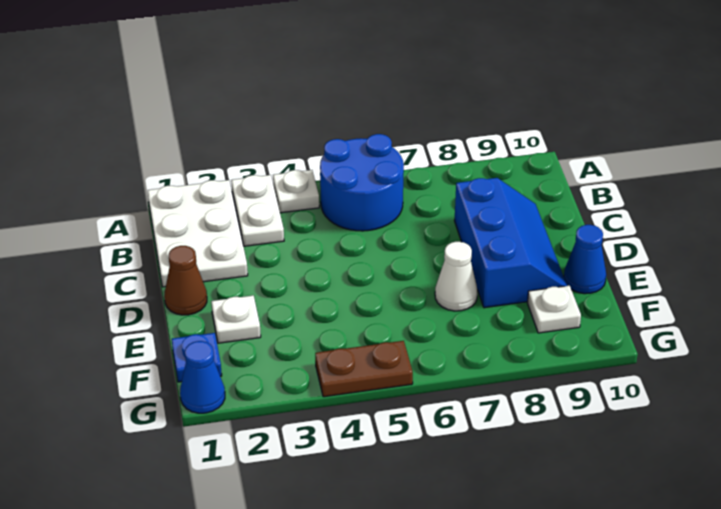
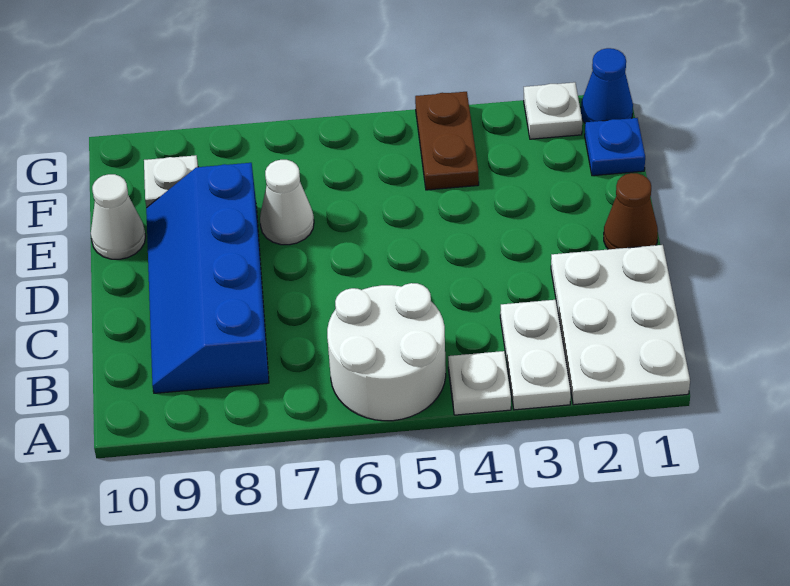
blue 2x2 round brick [320,134,404,231] -> white 2x2 round brick [327,283,446,421]
blue 2x3 slope [455,178,567,308] -> blue 2x4 slope [146,163,269,393]
white 1x1 plate [211,295,261,343] -> white 1x1 plate moved to [524,82,582,139]
blue 1x1 cone [564,225,606,294] -> white 1x1 cone [91,174,146,259]
brown 1x2 plate [315,341,413,397] -> brown 1x2 plate turned to [415,92,479,190]

